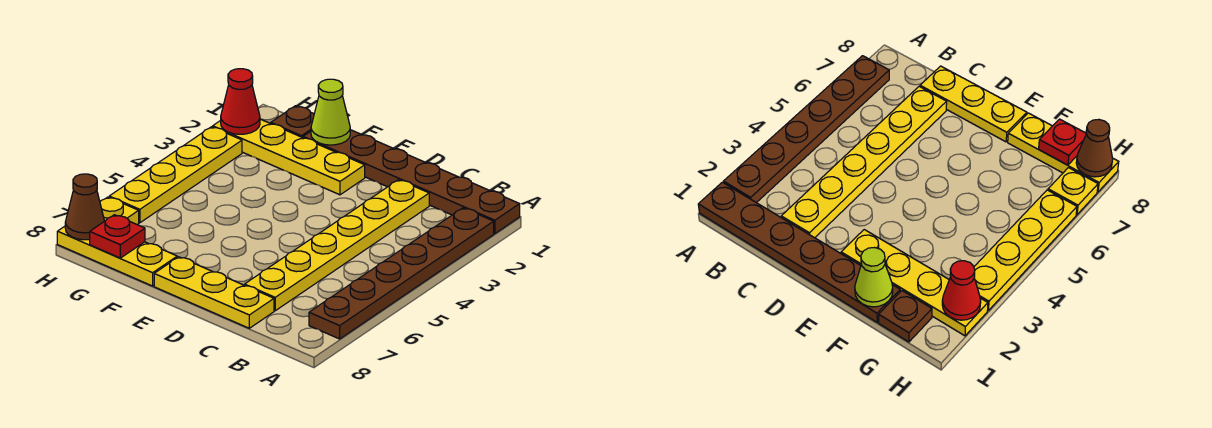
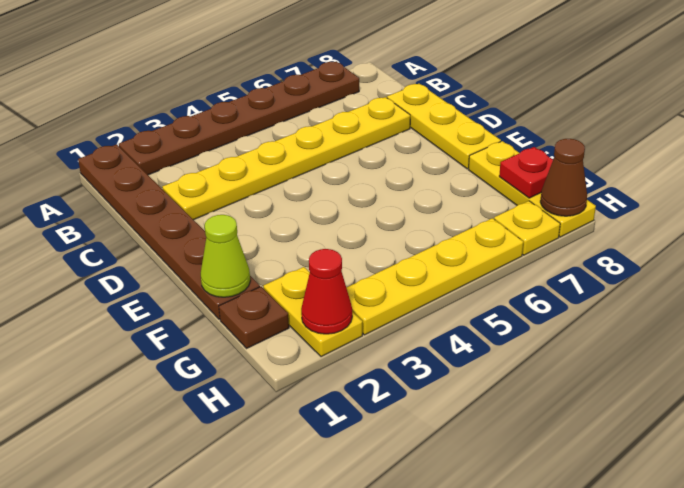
yellow 1x4 plate [213,119,365,195] -> yellow 1x2 plate [263,267,362,357]

